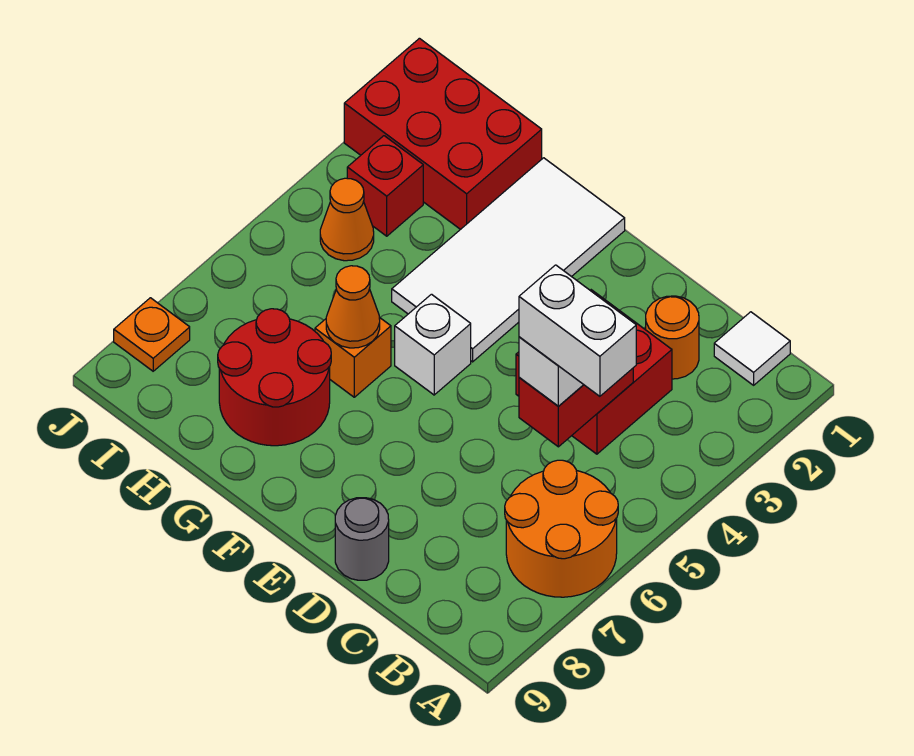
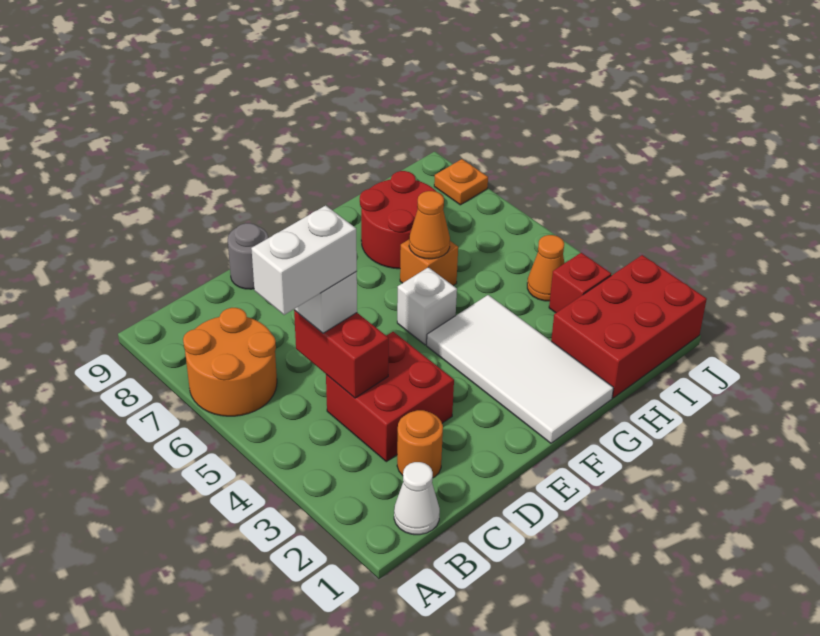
white 1x1 tile [714,312,790,385] -> white 1x1 cone [394,462,440,535]

